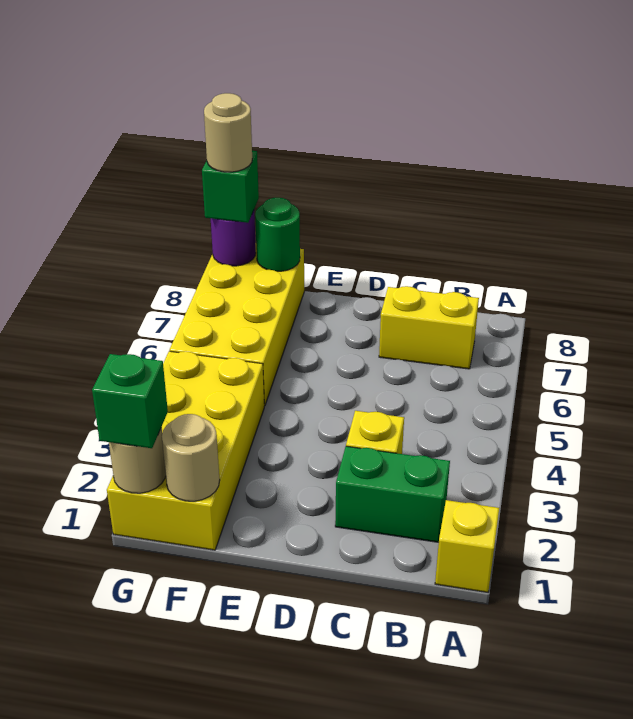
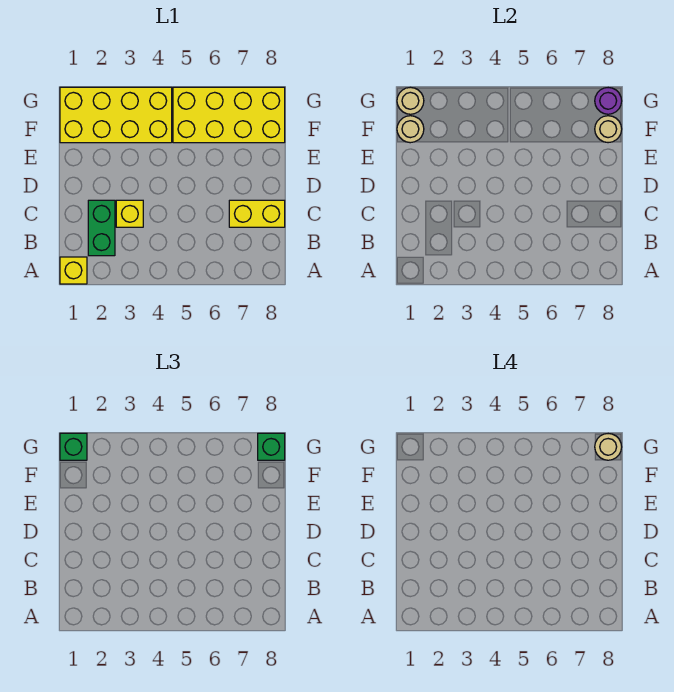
yellow 1x2 brick [379,286,479,369] -> yellow 1x2 brick turned to [229,200,285,227]
green 1x1 round brick [255,198,300,271] -> tan 1x1 round brick [595,116,622,143]

